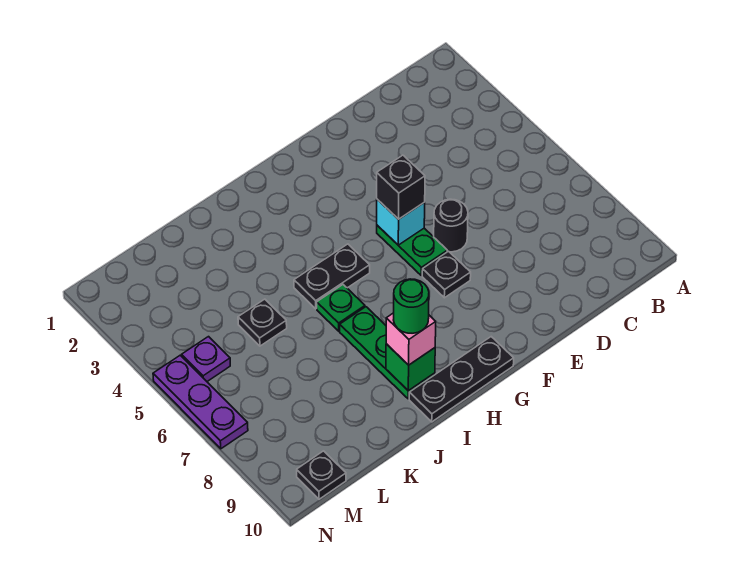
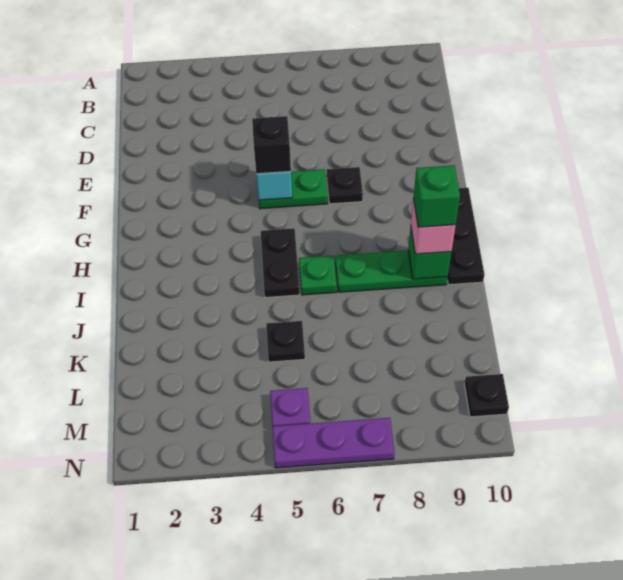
black 1x1 round brick [434,199,468,252] -> none
green 1x1 round brick [394,279,429,333] -> green 1x1 brick [414,165,460,227]

